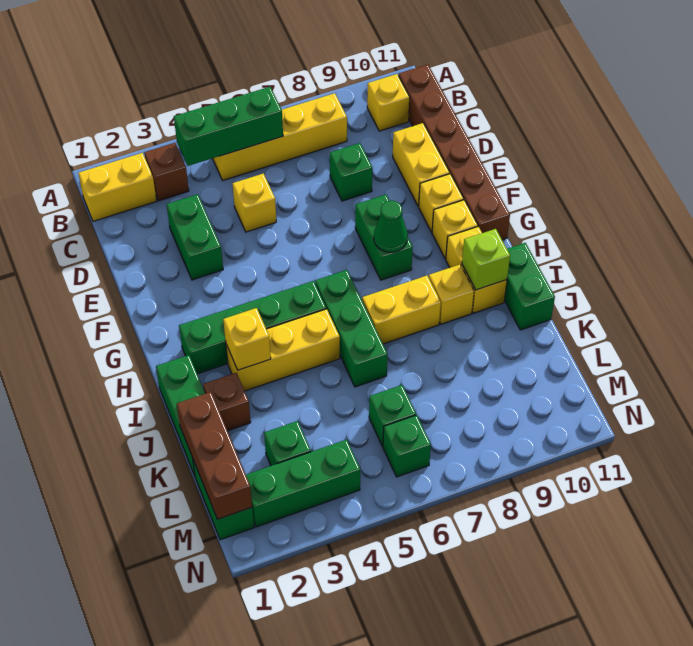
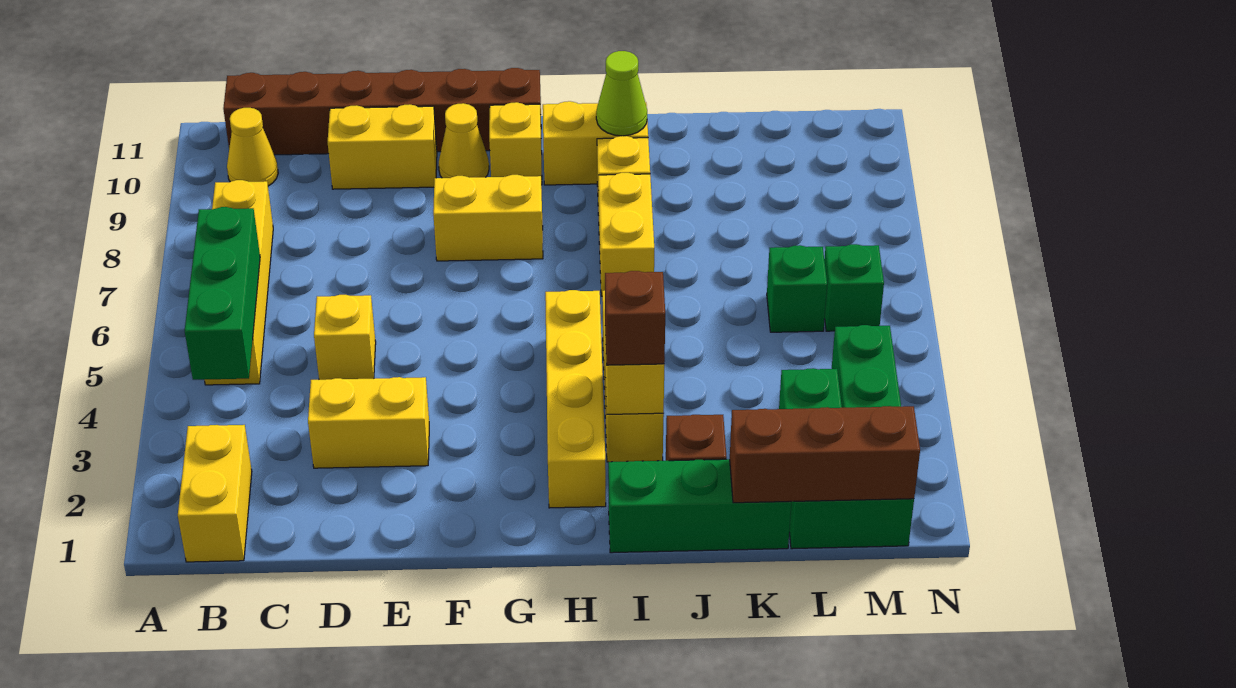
brown 1x1 brick [144,143,189,201] -> brown 1x1 brick moved to [605,271,665,365]
yellow 1x1 brick [367,74,410,131] -> yellow 1x1 cone [227,108,278,186]
green 1x2 brick [166,194,223,280] -> yellow 1x2 brick [308,377,429,468]
green 1x1 brick [330,143,372,201] -> none
green 1x2 brick [355,194,413,280] -> yellow 1x2 brick [433,175,543,261]
yellow 1x1 brick [419,174,464,232] -> yellow 1x1 cone [439,103,489,178]
green 1x1 cone [374,201,408,252] -> none
green 1x4 brick [179,281,326,374] -> yellow 1x4 brick [545,290,606,508]
green 1x3 brick [315,270,388,387] -> none
lime 1x1 brick [462,229,510,290] -> lime 1x1 cone [596,51,647,136]
green 1x2 brick [504,243,555,330] -> none

